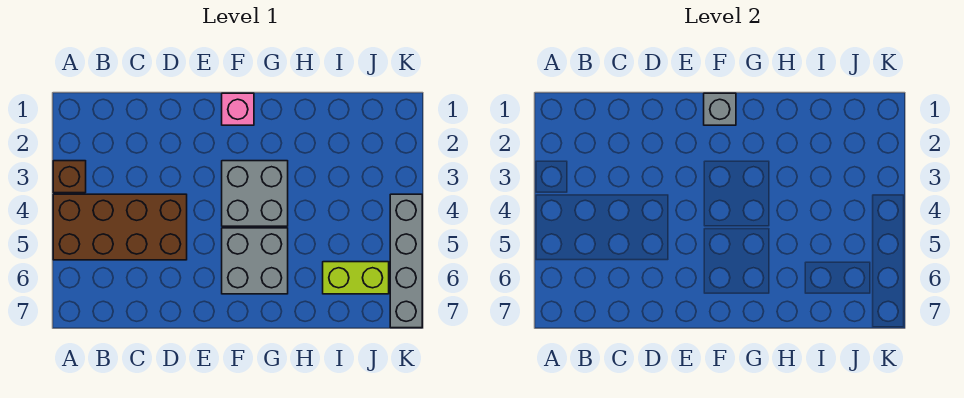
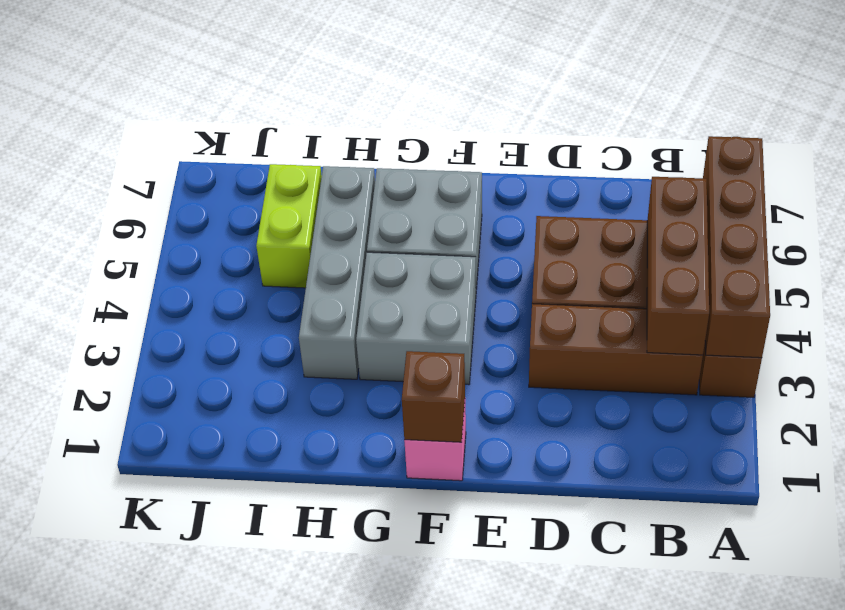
none -> brown 1x4 brick [703,136,770,358]
none -> brown 1x3 brick [529,304,703,395]
none -> brown 1x3 brick [647,177,709,355]
grey 1x1 brick [704,93,736,125] -> brown 1x1 brick [402,351,465,442]
lime 1x2 brick [323,262,389,294] -> lime 1x2 brick turned to [256,164,322,288]
grey 1x4 brick [390,194,422,328] -> grey 1x4 brick moved to [299,166,375,379]

